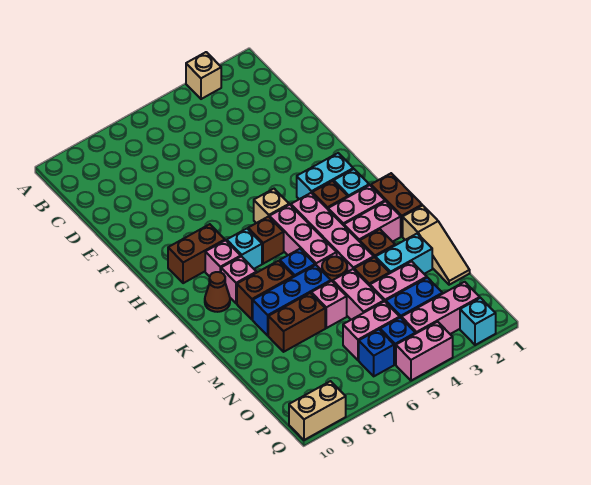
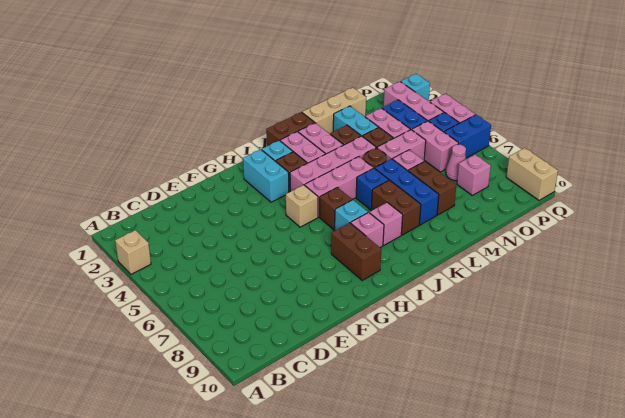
brown 1x1 cone [205,272,230,312] -> none
tan 1x3 slope [403,206,470,285] -> tan 1x3 brick [302,87,366,134]
none -> pink 1x1 cone [446,145,466,181]
none -> pink 1x1 brick [457,155,491,195]
blue 1x1 brick [359,330,394,376] -> blue 1x2 brick [444,115,491,158]

